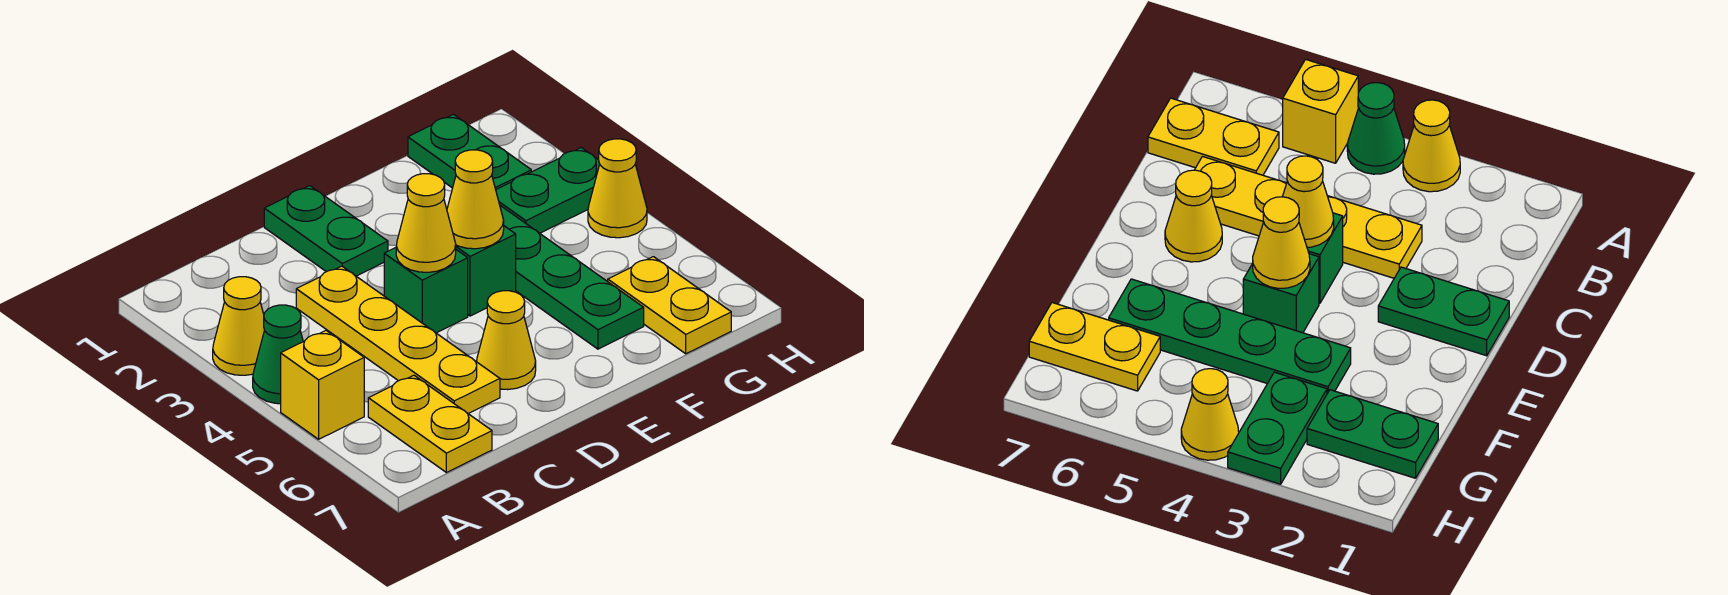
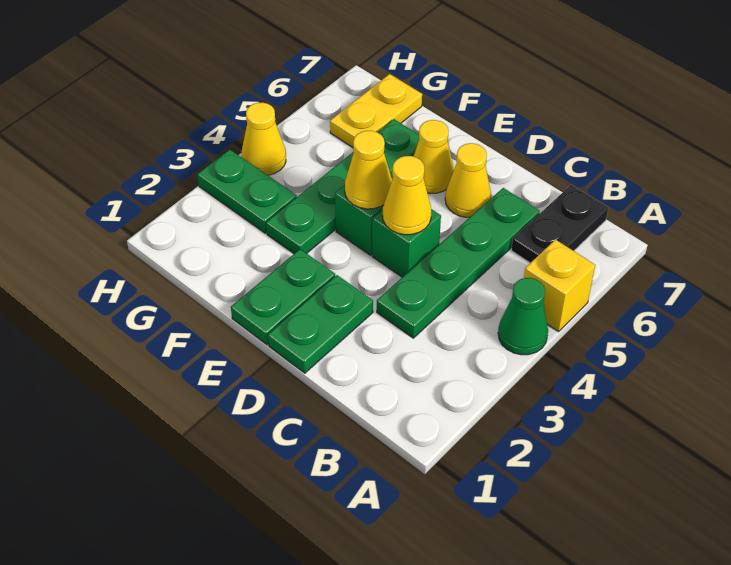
yellow 1x1 cone [213,277,265,375] -> yellow 1x1 cone moved to [413,120,454,194]
yellow 1x2 plate [368,375,492,472] -> black 1x2 plate [511,185,608,263]
yellow 1x4 plate [296,266,500,413] -> green 1x4 plate [377,188,540,338]
green 1x2 plate [408,114,531,189] -> green 1x2 plate moved to [231,249,335,345]

